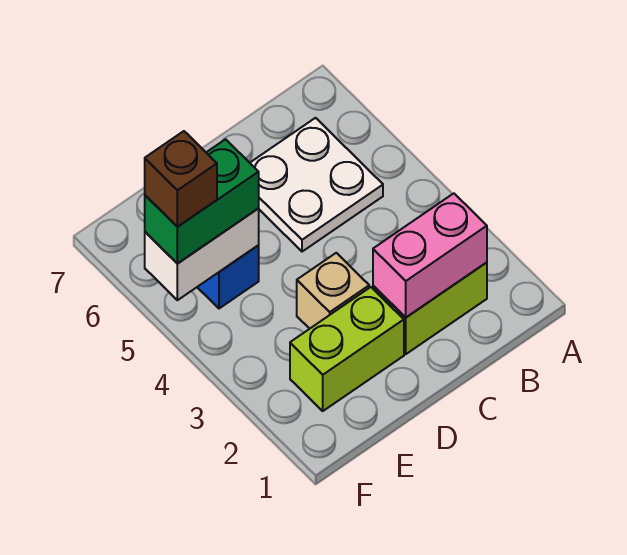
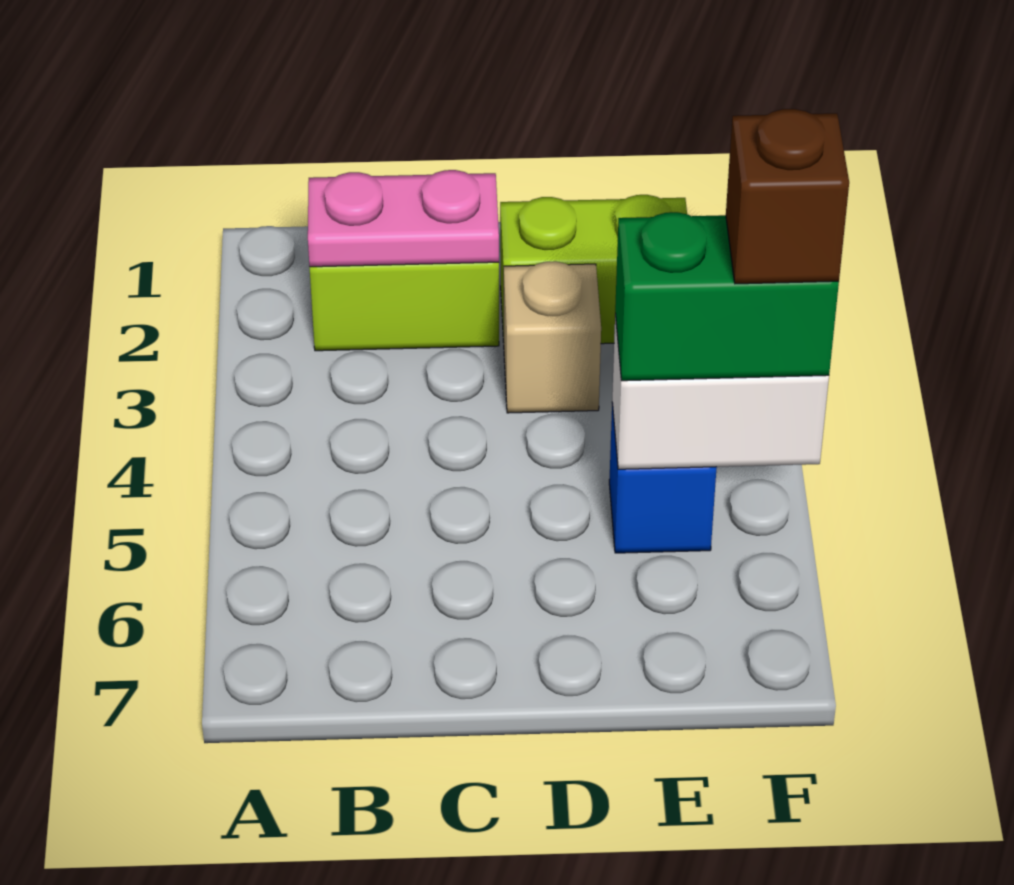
pink 1x2 brick [373,193,487,317] -> pink 1x2 plate [308,170,499,267]
white 2x2 plate [250,118,383,252] -> none

